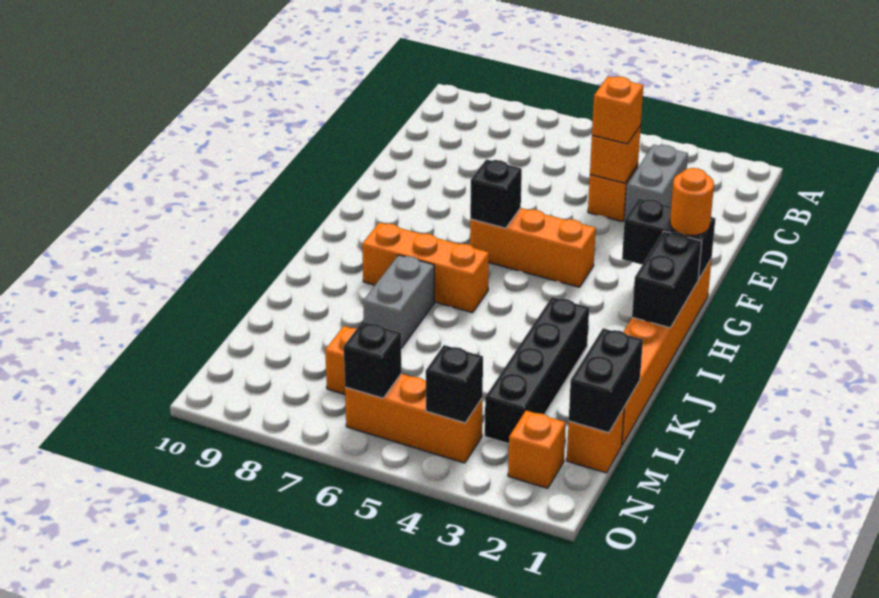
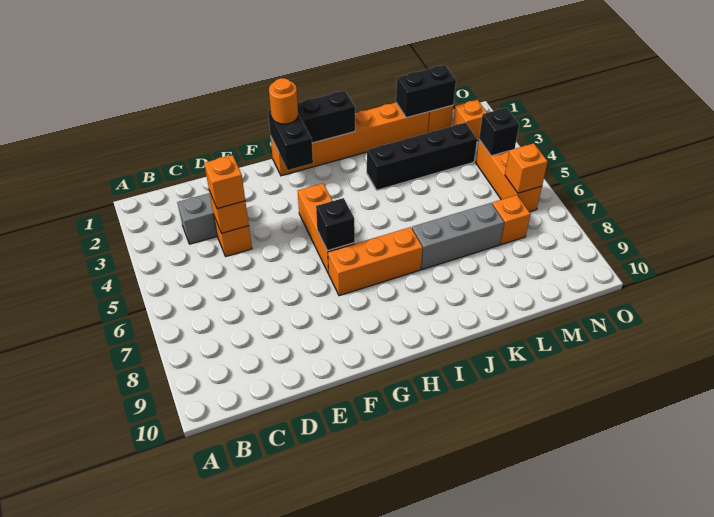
orange 1x3 brick [362,223,489,313] -> orange 1x3 brick turned to [328,227,423,296]
grey 1x2 brick [363,255,434,348] -> grey 1x3 brick [412,203,504,269]
black 1x1 brick [344,322,401,398] -> orange 1x1 brick [505,143,548,193]

